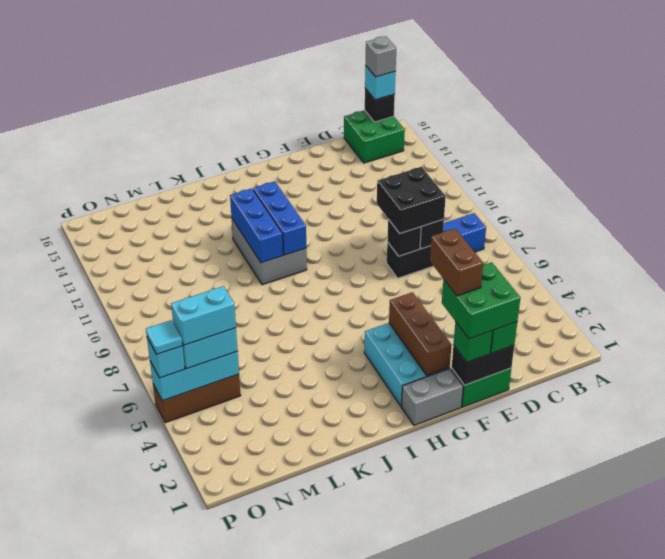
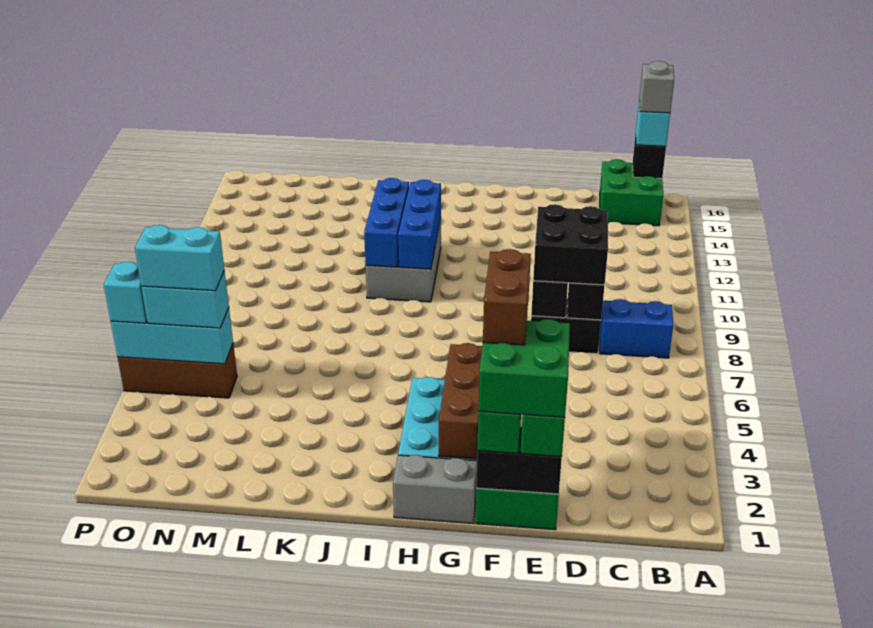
cyan 1x1 tile [146,320,183,354] -> none

